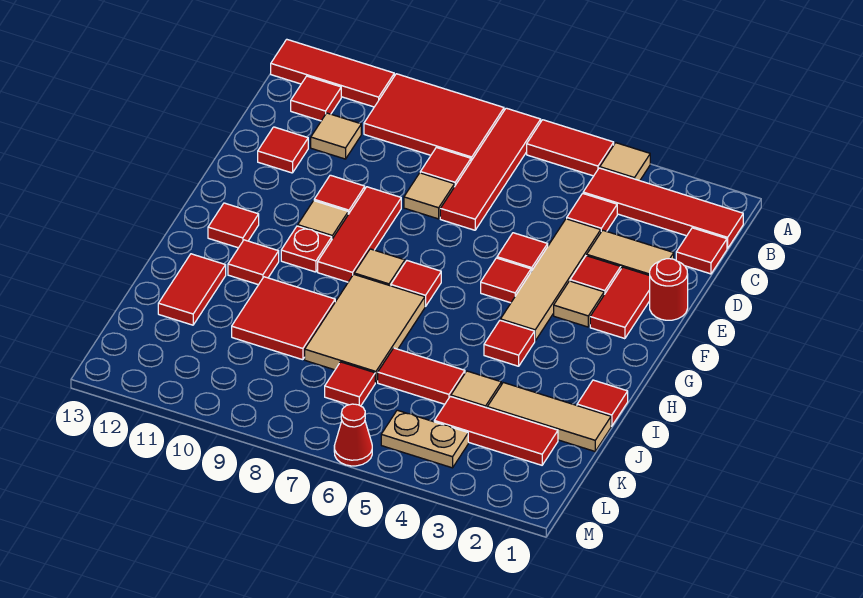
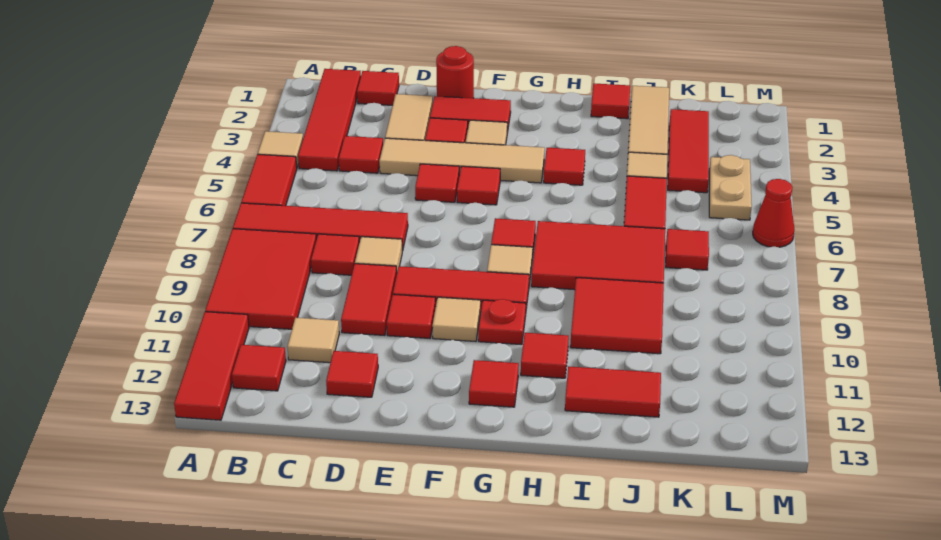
none -> red 1x2 tile [341,264,397,336]
tan 2x3 tile [305,274,425,383] -> red 2x3 tile [531,221,665,290]

